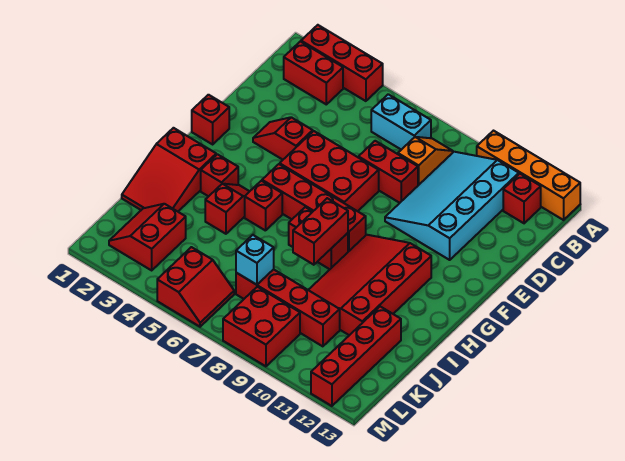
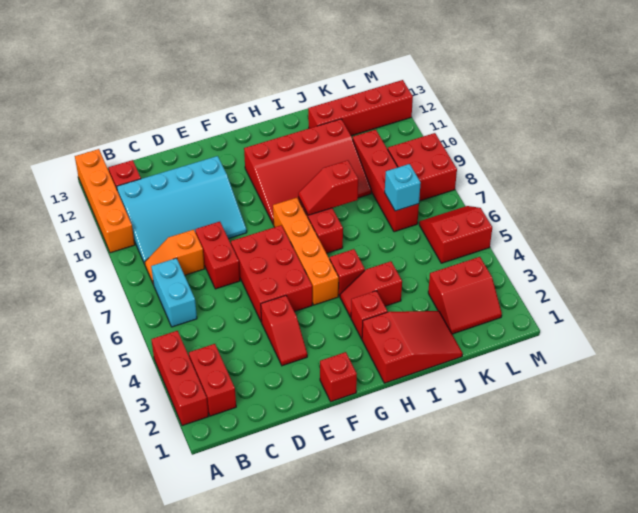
red 1x4 brick [262,164,366,252] -> orange 1x4 brick [273,198,339,305]
red 1x2 brick [293,198,348,265] -> red 1x2 slope [298,160,358,215]

